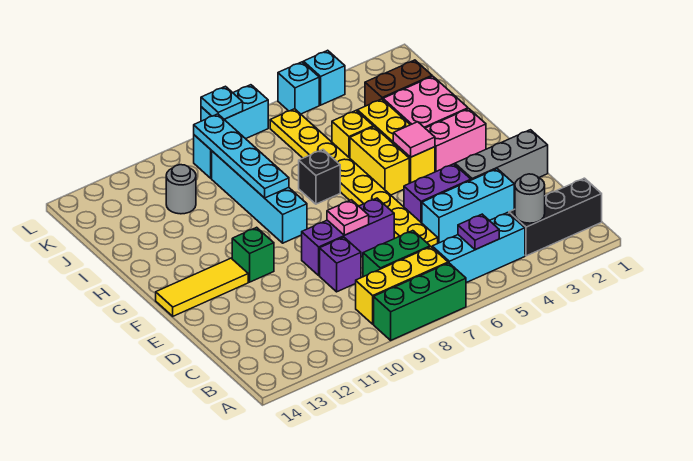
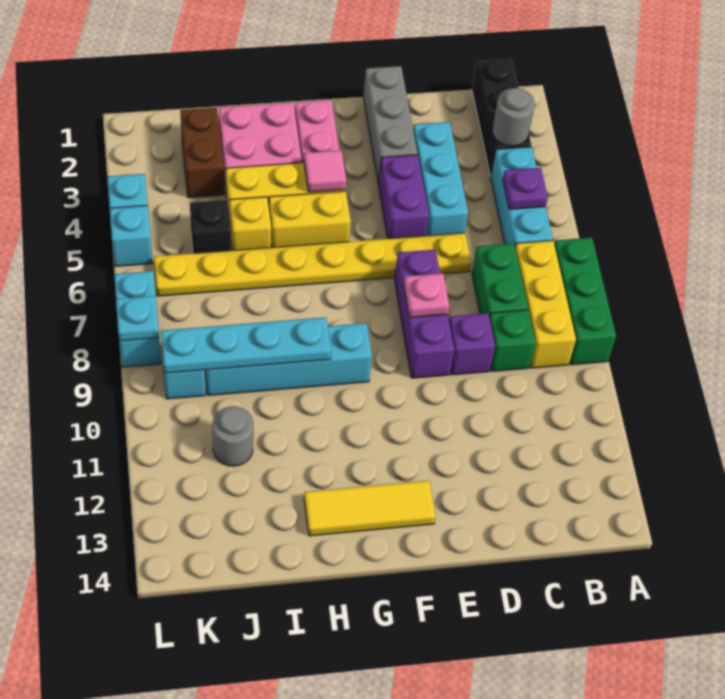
green 1x1 brick [232,227,274,282] -> green 1x1 brick moved to [489,310,536,371]
yellow 1x3 tile [156,258,248,316] -> yellow 1x3 tile turned to [304,481,436,536]
black 1x1 brick [299,150,340,204] -> black 1x1 brick moved to [190,200,231,253]

